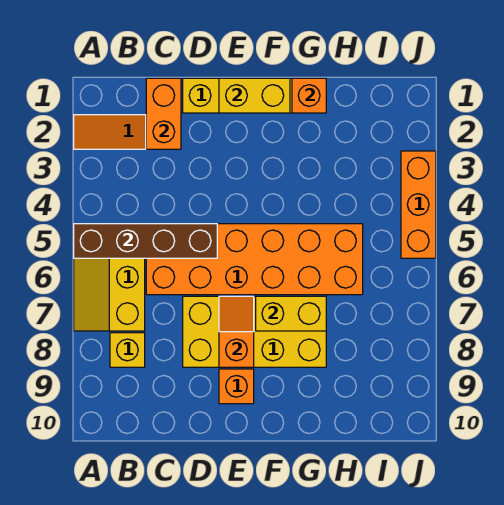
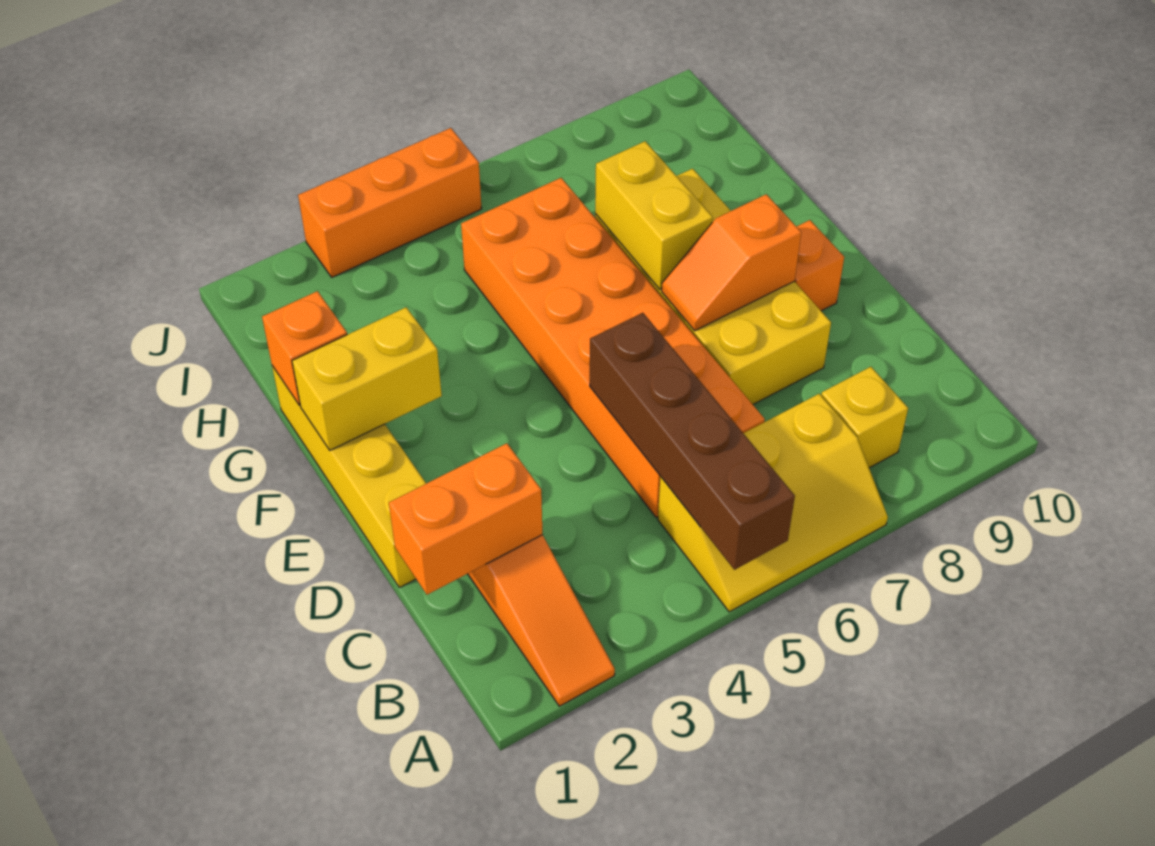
yellow 1x2 brick [219,78,290,113] -> yellow 1x2 brick turned to [292,307,442,450]

